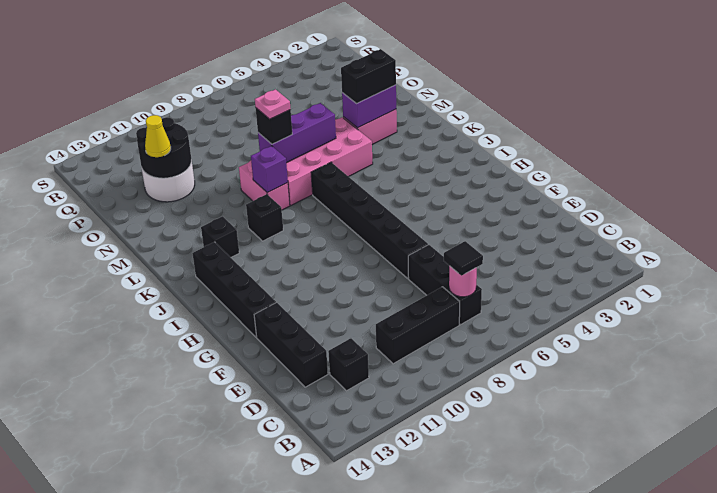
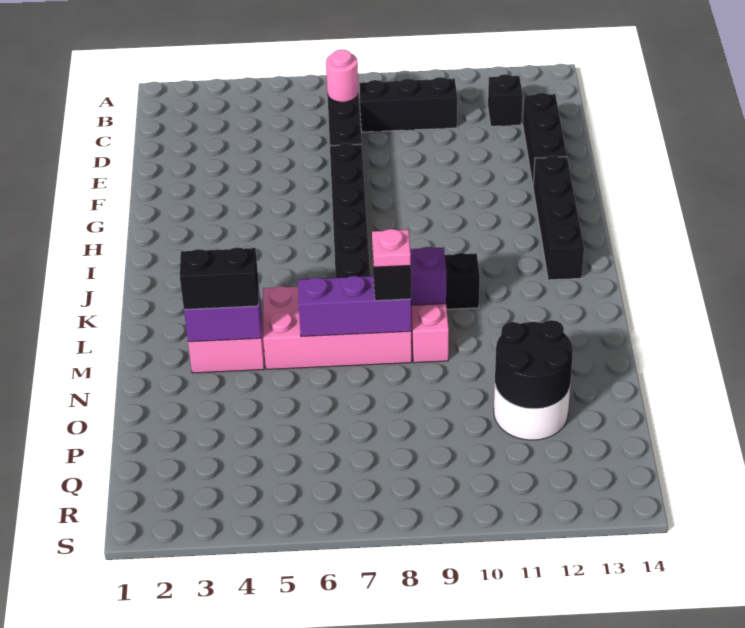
black 1x1 tile [444,241,483,276] -> none
black 1x1 brick [201,216,239,257] -> none
yellow 1x1 cone [145,115,171,157] -> none

